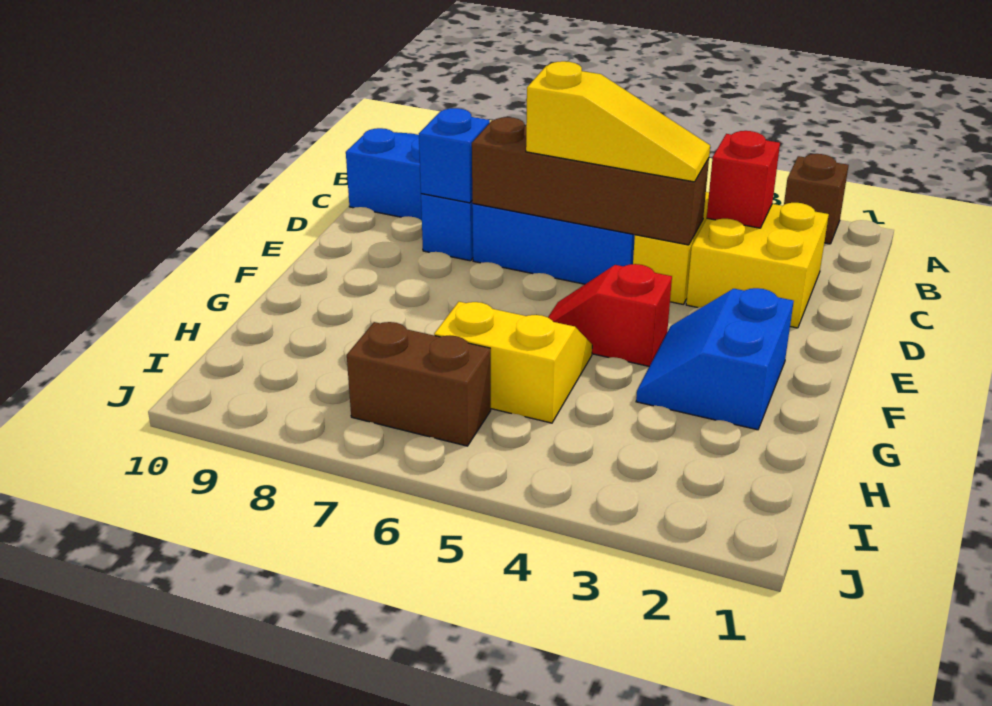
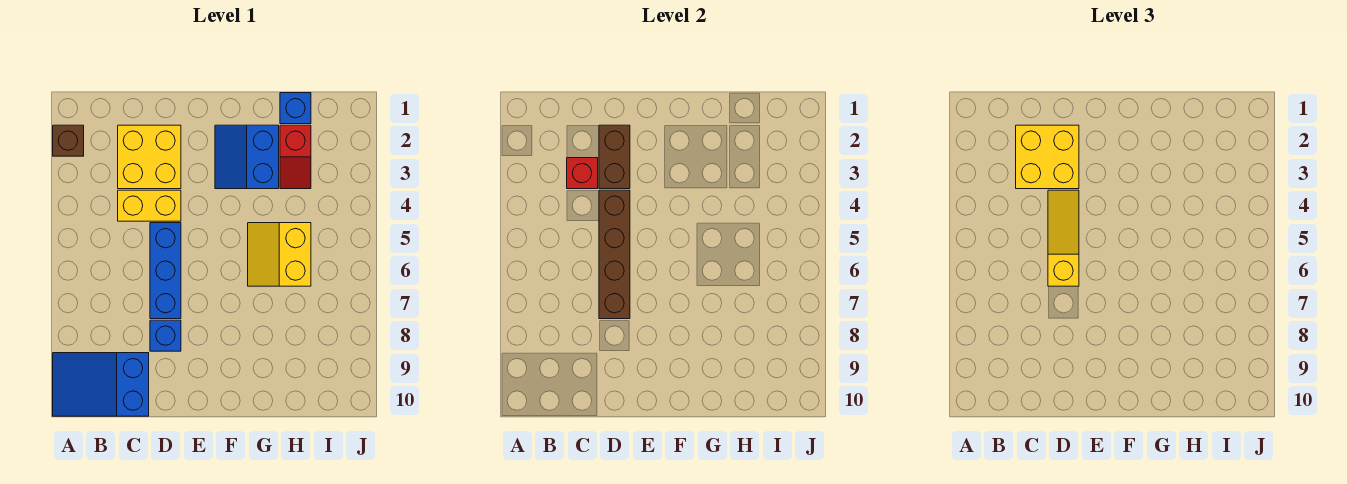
none -> yellow 2x2 brick [1016,125,1079,189]
blue 1x1 brick [419,108,490,203] -> blue 1x1 brick moved to [280,93,311,124]
blue 2x2 slope [636,288,794,430] -> blue 2x2 slope turned to [215,125,279,189]
red 1x2 slope [548,264,672,366] -> red 1x2 slope moved to [280,125,311,189]
brown 1x2 brick [347,322,491,446] -> brown 1x2 brick moved to [599,125,630,189]

